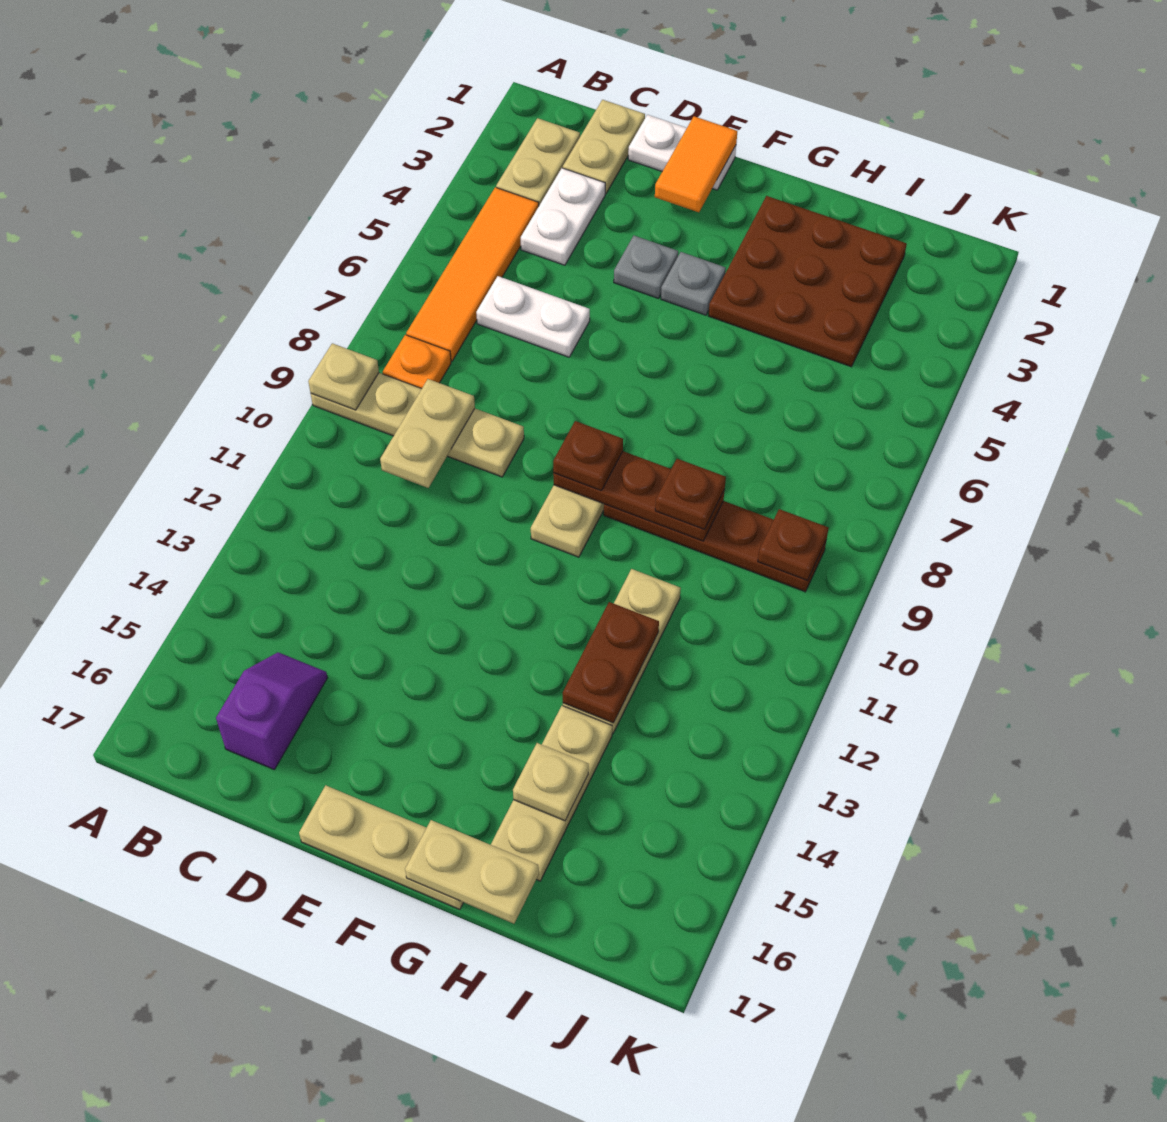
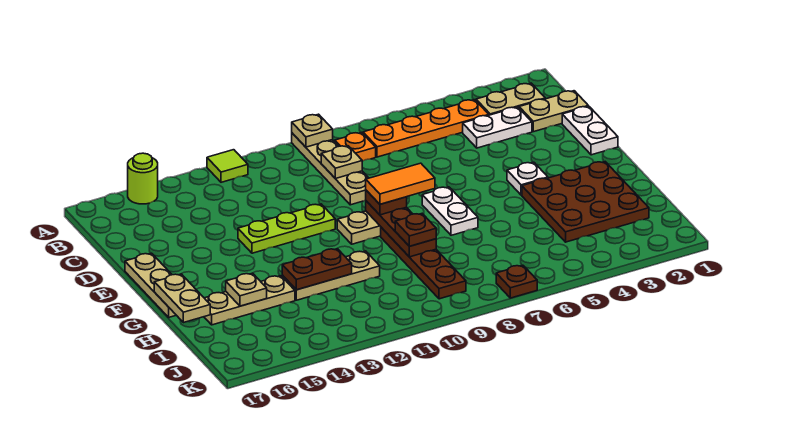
none -> lime 1x1 tile [207,150,248,182]
none -> lime 1x1 round brick [128,153,158,204]
orange 1x4 tile [406,187,539,361] -> orange 1x4 plate [363,100,489,157]
white 1x2 plate [476,276,590,357] -> white 1x2 plate moved to [422,187,478,235]
tan 1x2 plate [380,379,475,488] -> tan 1x1 plate [321,146,362,179]
purple 1x2 slope [216,652,328,769] -> none
orange 1x2 tile [655,116,737,212] -> orange 1x2 tile moved to [366,163,435,204]
grey 1x1 plate [614,236,678,298] -> none
none -> lime 1x3 plate [238,204,335,253]
grey 1x1 plate [661,252,726,315] -> white 1x1 plate [507,162,548,195]
brown 1x1 plate [758,509,828,580] -> brown 1x1 plate moved to [496,265,537,298]

